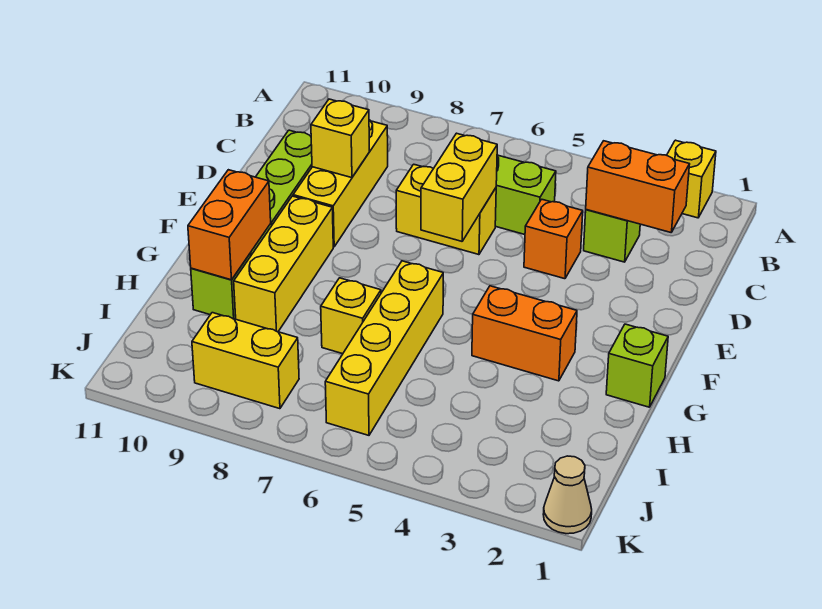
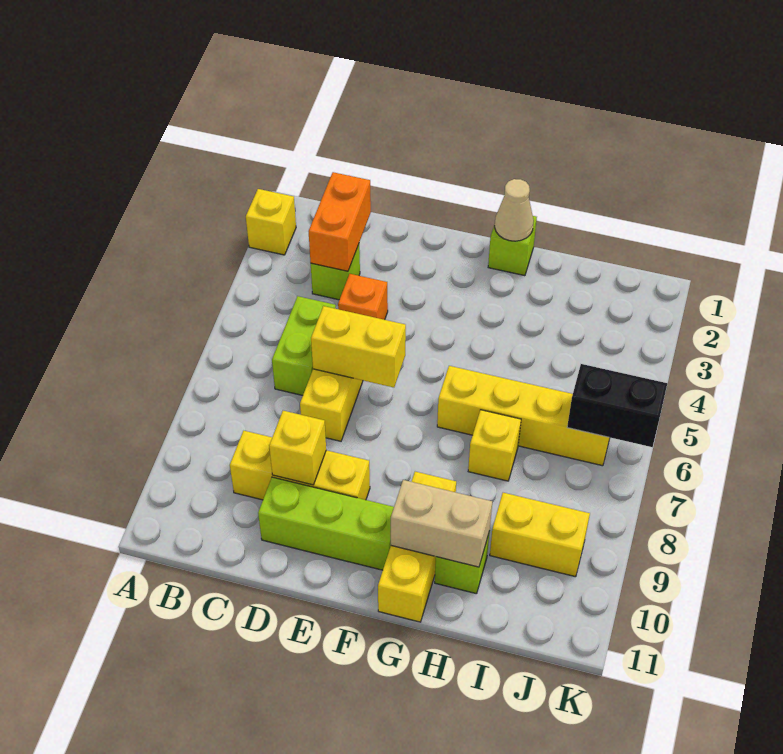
yellow 1x3 brick [234,196,333,332] -> yellow 1x3 brick turned to [378,472,456,622]
orange 1x2 brick [472,286,577,381] -> none
orange 1x2 brick [188,170,271,280] -> tan 1x2 brick [391,480,492,567]
none -> black 1x2 brick [567,364,667,447]
yellow 1x2 brick [192,313,299,409] -> yellow 1x2 brick turned to [490,493,590,577]
tan 1x1 cone [543,456,592,534] -> tan 1x1 cone moved to [495,179,534,241]

